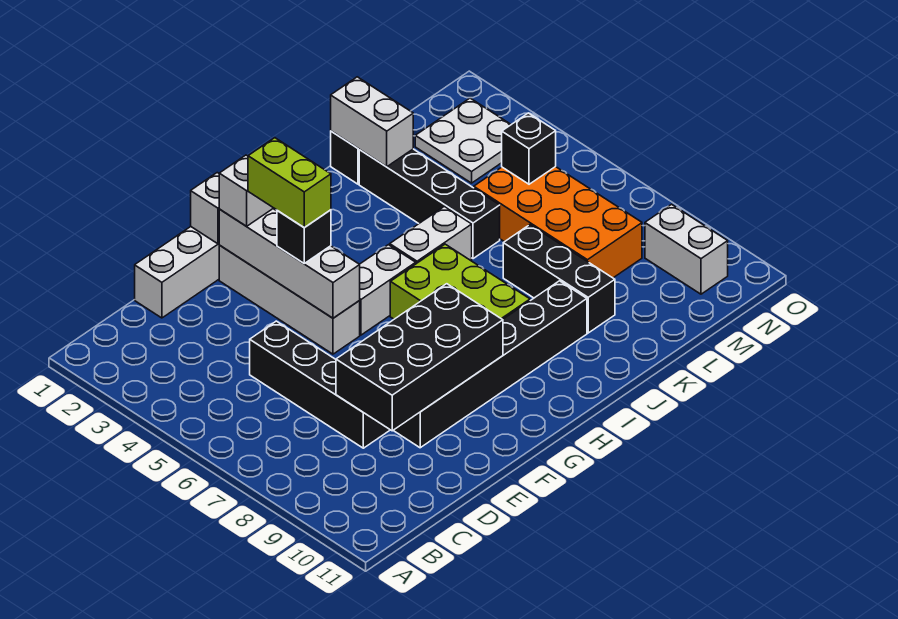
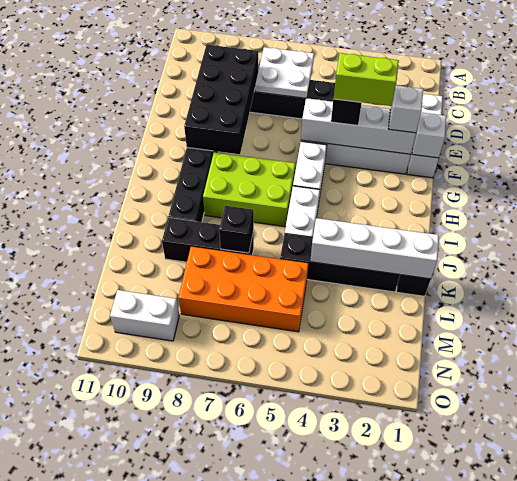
white 1x2 brick [331,77,413,167] -> white 1x4 brick [310,218,439,279]
white 2x2 plate [415,98,511,183] -> white 2x2 plate moved to [255,47,314,98]
black 1x1 brick [502,113,556,184] -> black 1x1 brick moved to [219,206,254,253]

